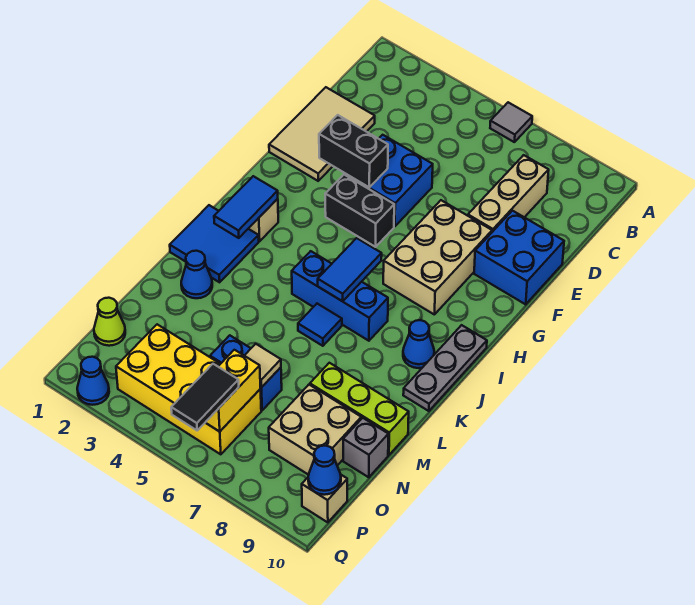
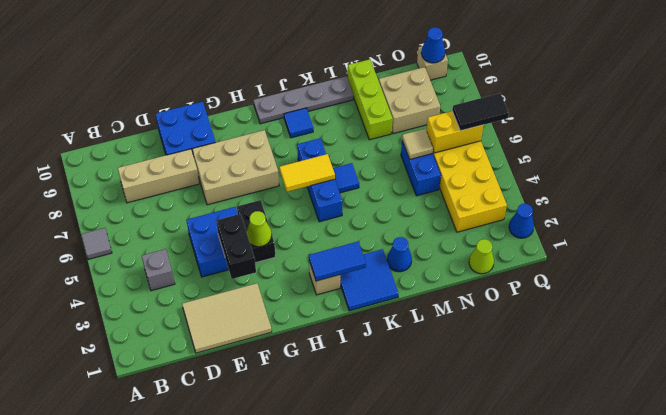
none -> lime 1x1 cone [247,211,272,247]
blue 1x2 tile [318,238,382,301] -> yellow 1x2 tile [280,154,335,192]
grey 1x3 plate [403,325,487,411] -> grey 1x4 plate [253,76,353,124]
blue 1x1 cone [403,320,434,368] -> blue 1x1 tile [284,108,313,138]
grey 1x1 brick [343,418,388,477] -> grey 1x1 brick moved to [142,249,175,291]

